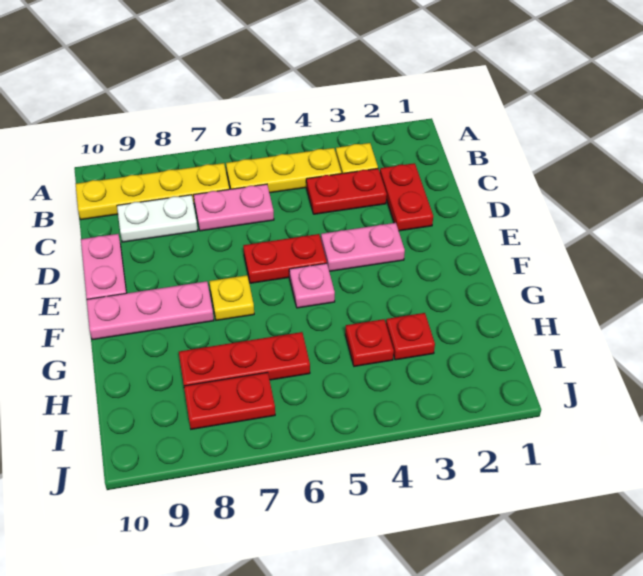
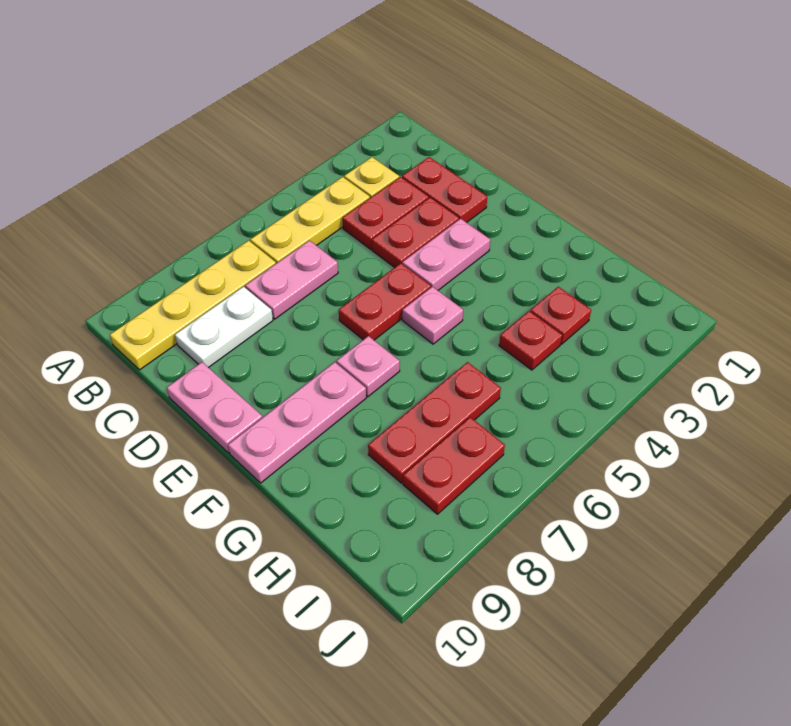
none -> red 1x2 plate [372,198,459,268]
yellow 1x1 plate [209,275,254,320] -> pink 1x1 plate [337,336,400,397]

